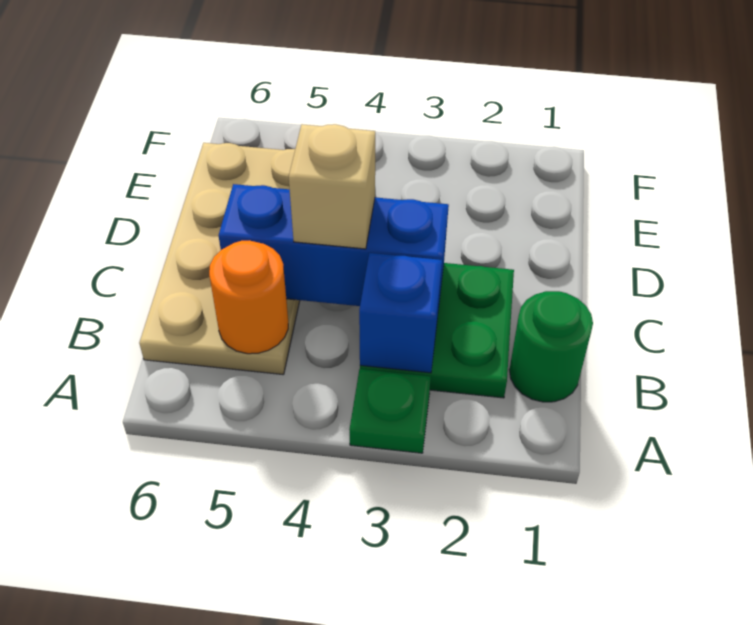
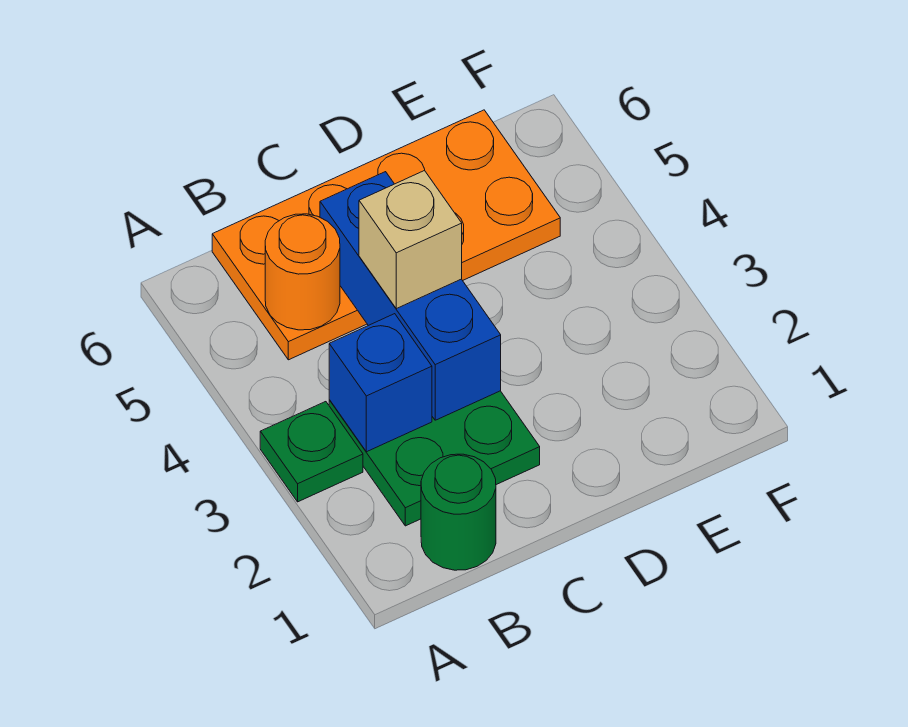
tan 2x4 plate [139,143,300,375] -> orange 2x4 plate [212,110,560,360]

